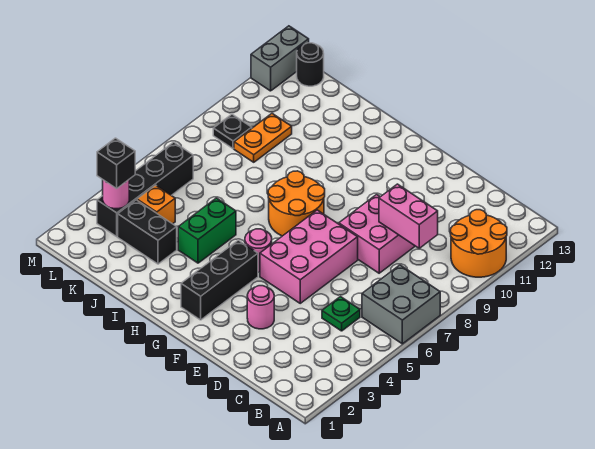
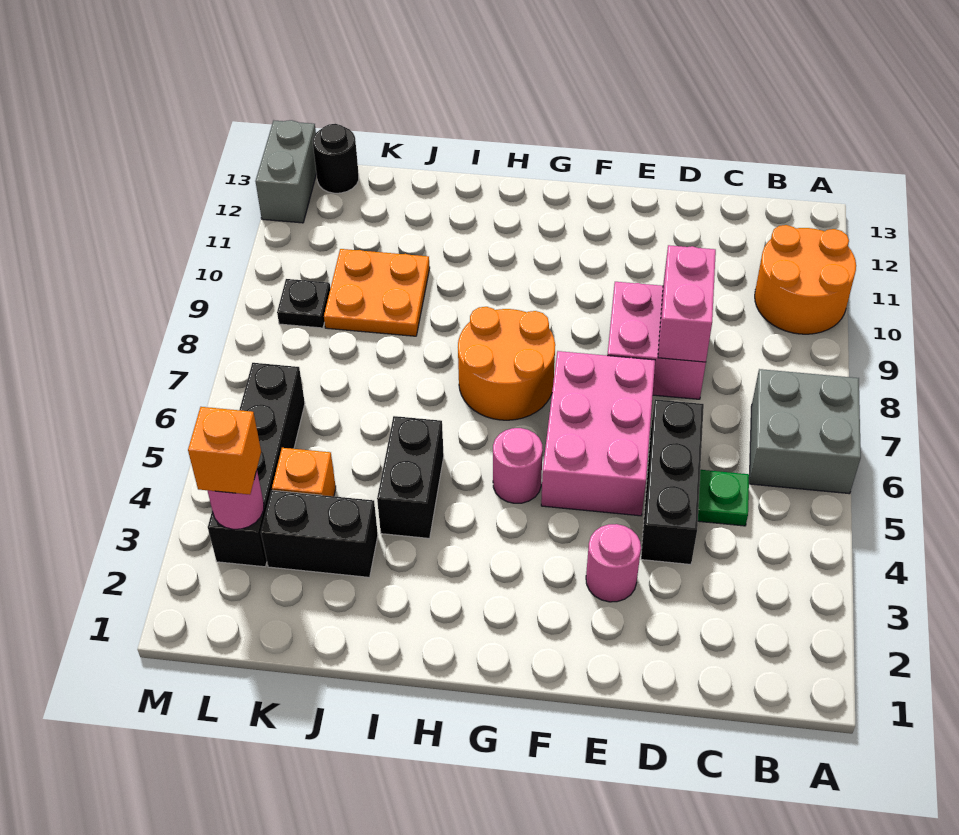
pink 1x2 brick [379,184,438,248] -> pink 1x2 brick turned to [658,245,716,362]
black 1x3 brick [181,240,258,320] -> black 1x3 brick moved to [641,399,704,565]
green 1x2 brick [178,198,236,263] -> black 1x2 brick [377,416,444,538]
orange 1x2 plate [234,114,292,162] -> orange 2x2 plate [324,249,430,336]
black 1x1 brick [97,138,135,188] -> orange 1x1 brick [188,407,261,495]

